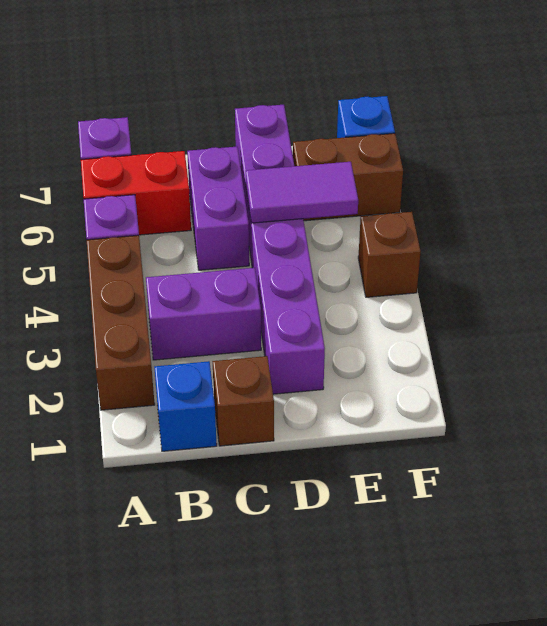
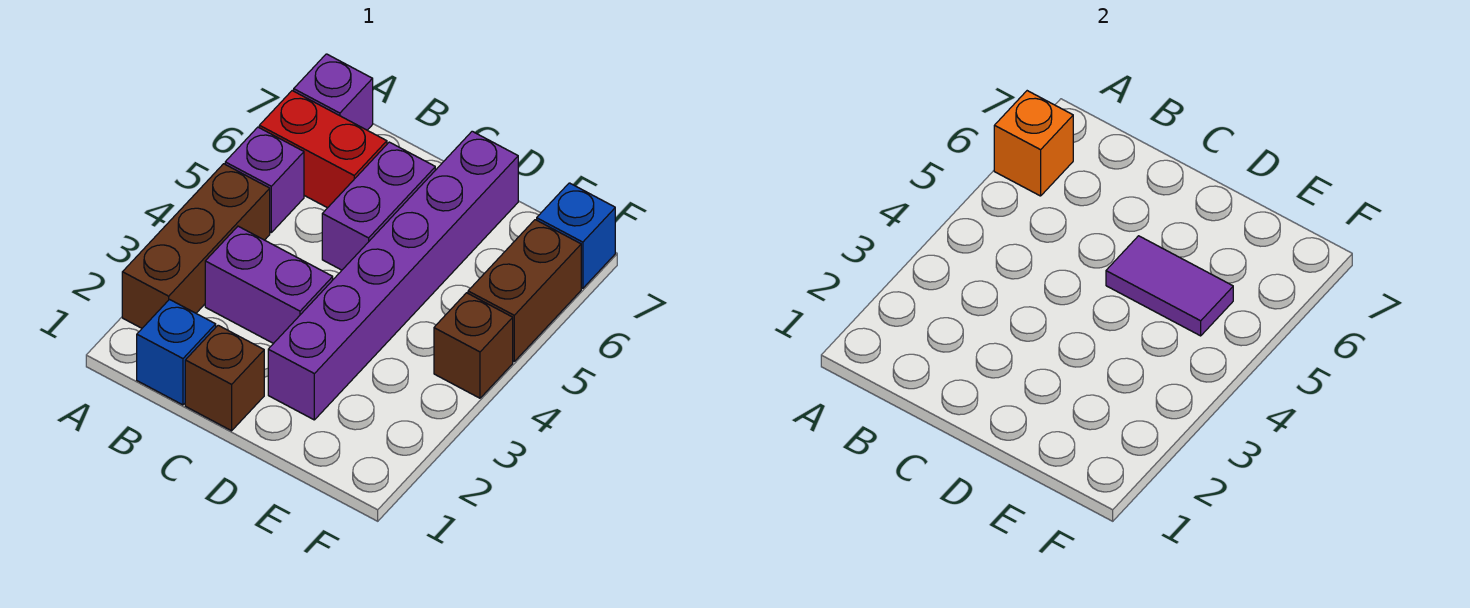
none -> orange 1x1 brick [994,91,1073,196]
brown 1x2 brick [293,133,403,221] -> brown 1x2 brick turned to [468,220,581,361]

